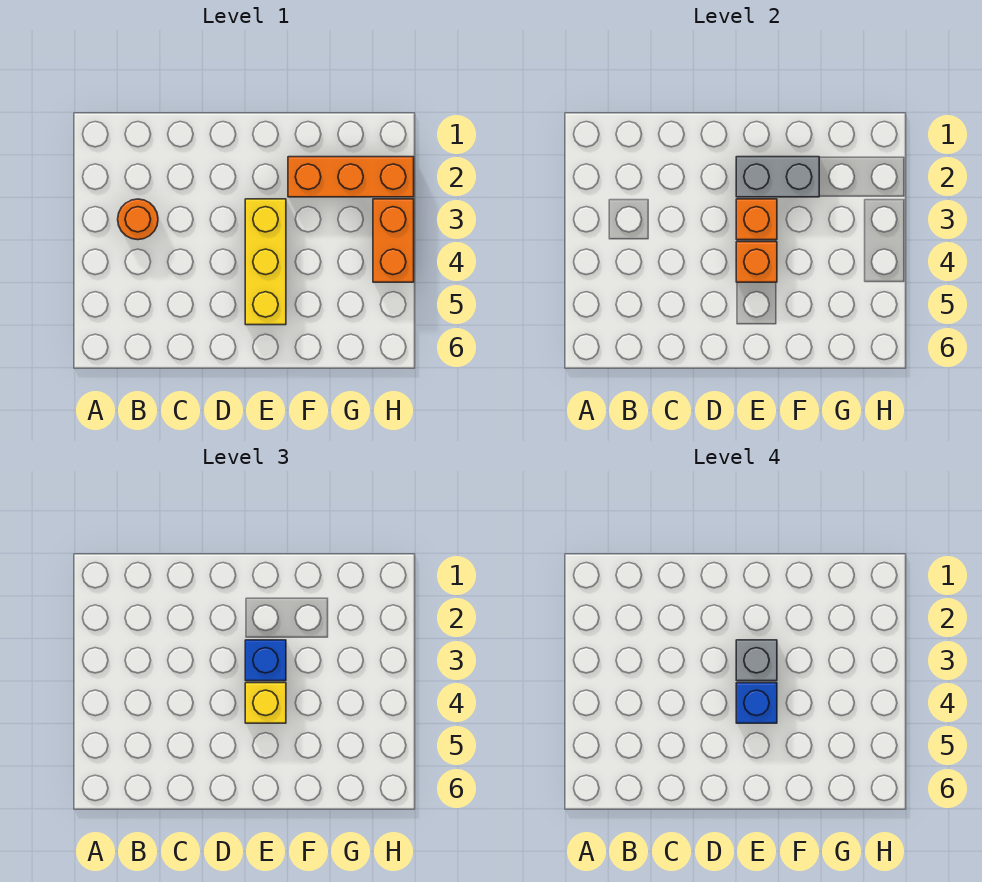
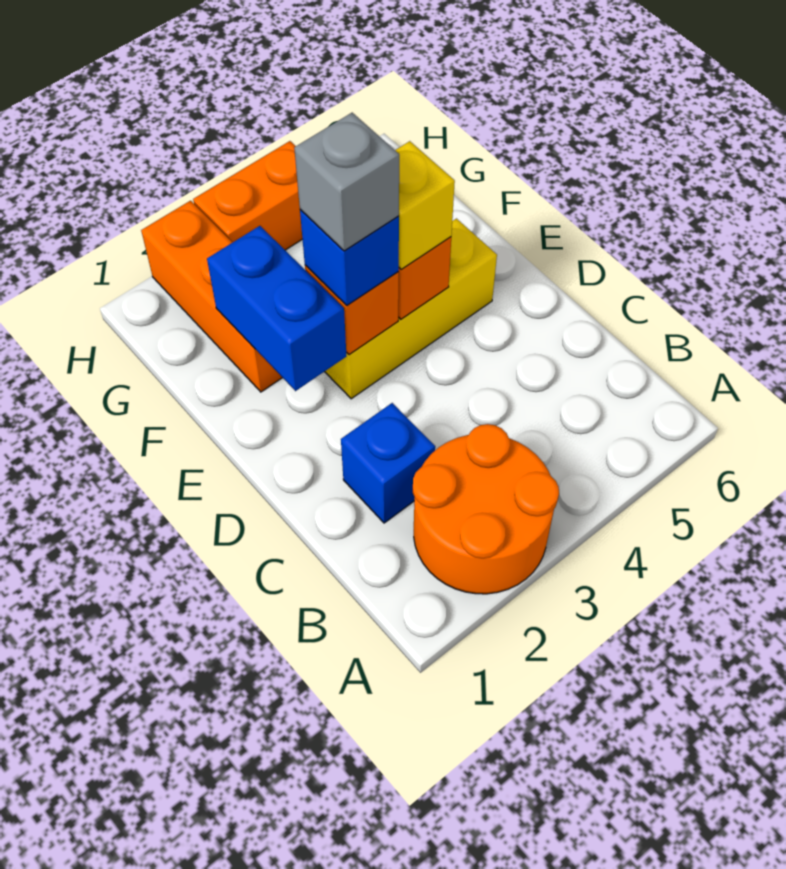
orange 1x1 round brick [118,199,158,240] -> orange 2x2 round brick [413,424,559,594]
grey 1x2 brick [736,157,819,197] -> blue 1x2 brick [207,226,346,391]
blue 1x1 brick [736,683,777,723] -> blue 1x1 brick moved to [341,403,435,523]

